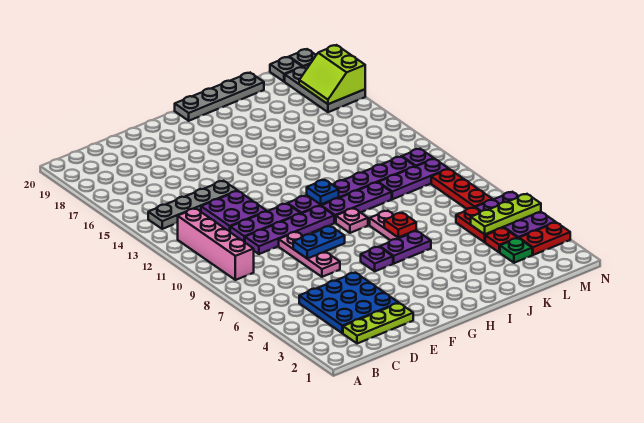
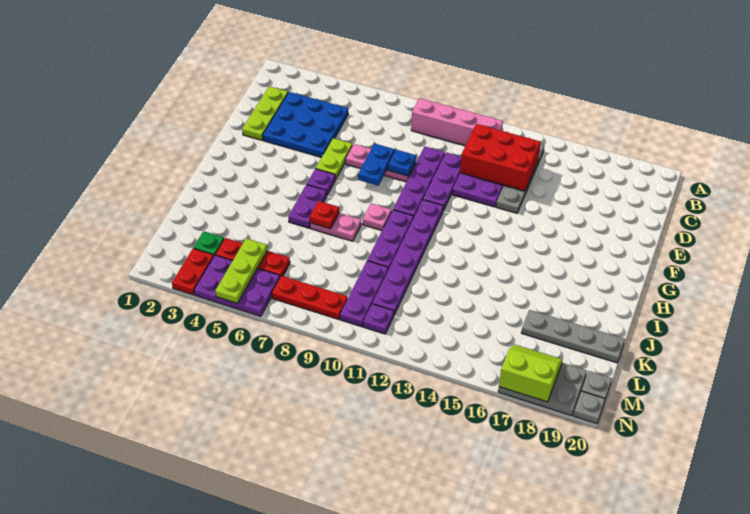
none -> red 2x3 brick [460,124,541,191]
none -> lime 1x2 plate [316,138,352,179]
blue 1x1 plate [307,180,339,205] -> blue 1x1 plate moved to [388,150,416,176]
grey 1x4 plate [175,73,264,121] -> grey 1x4 plate turned to [521,310,625,363]

